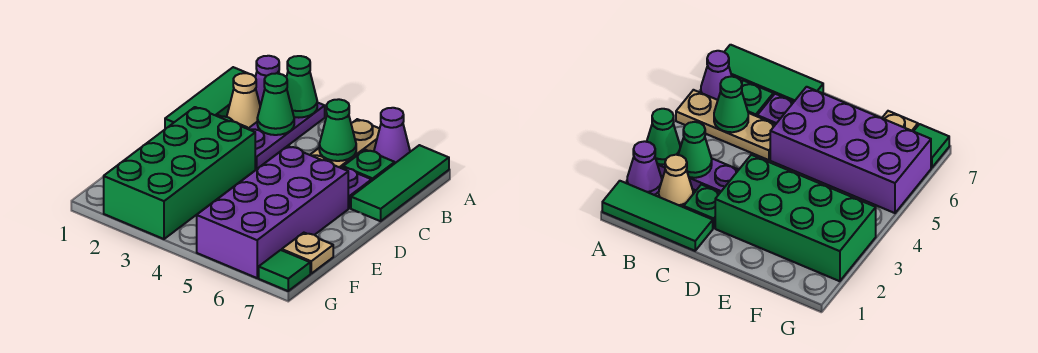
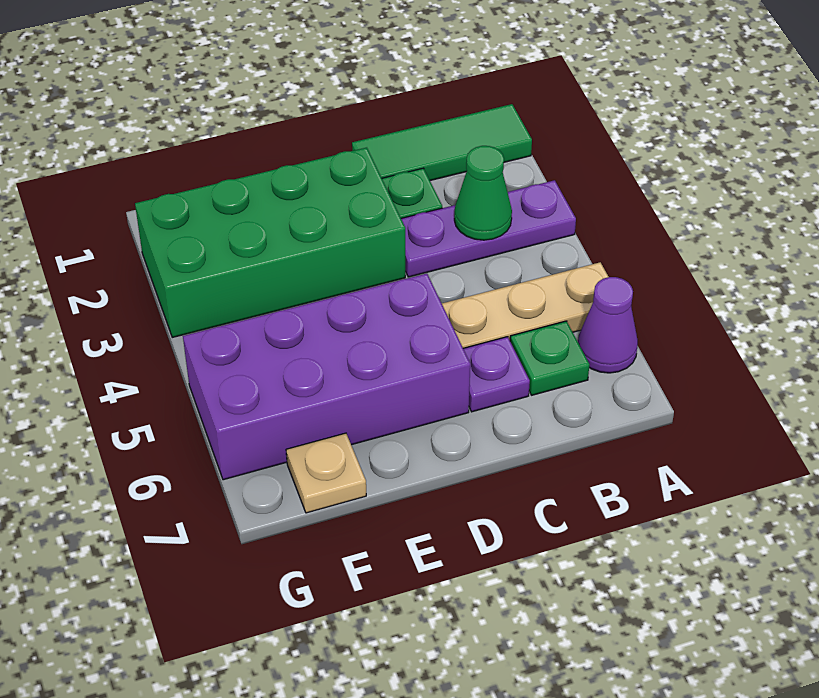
purple 1x1 cone [255,56,279,106] -> none
green 1x1 cone [287,56,317,118] -> none
green 1x3 tile [351,145,449,221] -> none
tan 1x1 cone [227,73,260,129] -> none
green 1x1 cone [319,99,356,161] -> none
green 1x1 tile [259,250,310,291] -> none

